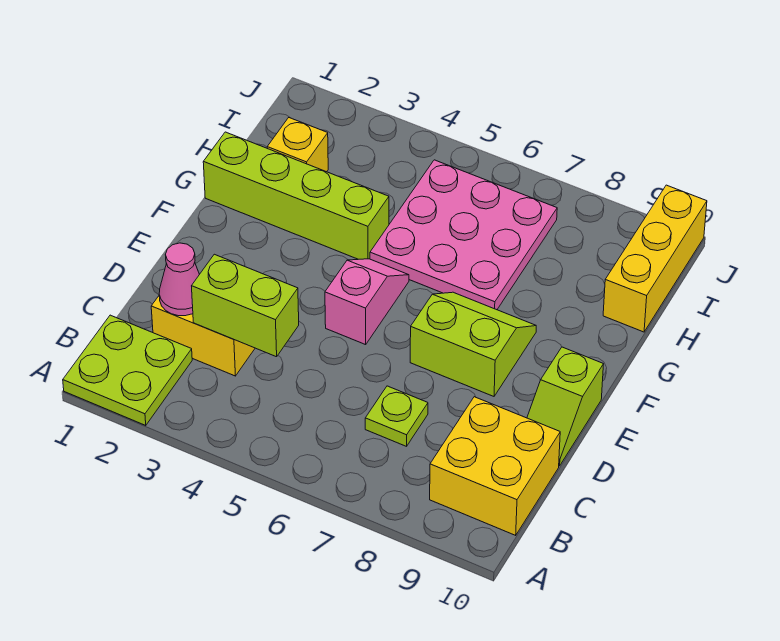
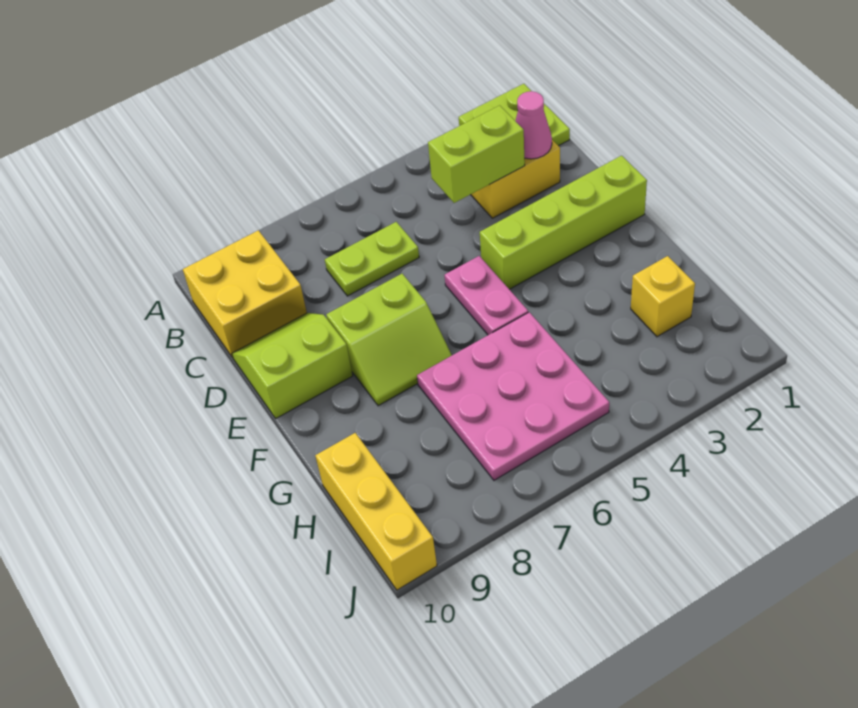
lime 1x1 plate [365,386,428,446] -> lime 1x2 plate [325,222,419,296]
lime 1x2 slope [527,347,604,466] -> lime 2x2 slope [232,313,353,418]
pink 1x2 slope [325,259,409,345] -> pink 1x2 plate [444,256,528,335]
lime 1x4 brick [203,132,389,259] -> lime 1x4 brick moved to [480,156,647,289]

